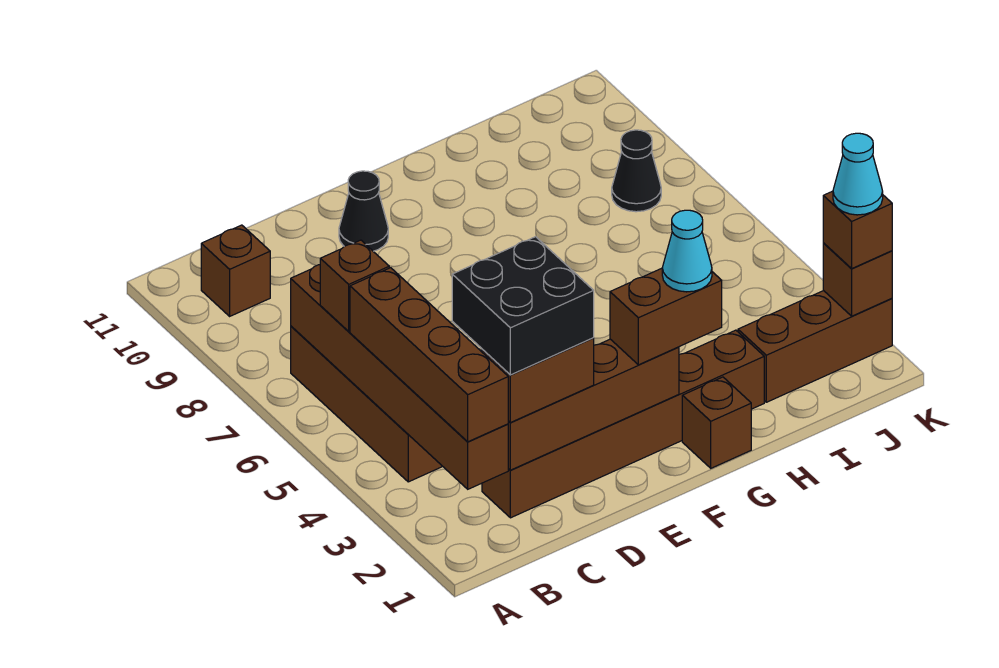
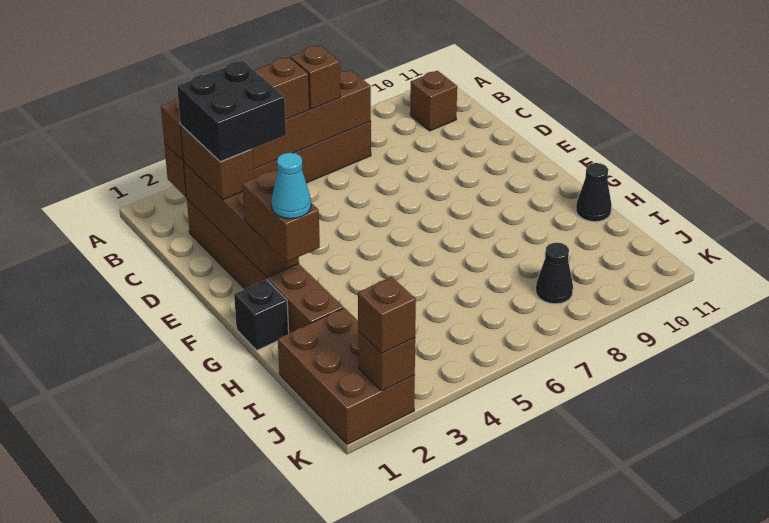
black 1x1 cone [339,171,388,251] -> black 1x1 cone moved to [576,163,612,222]
brown 1x1 brick [682,377,751,468] -> black 1x1 brick [234,280,289,350]
brown 1x3 brick [738,291,892,402] -> brown 2x3 brick [278,308,415,445]
cyan 1x1 cone [833,133,883,215] -> none

